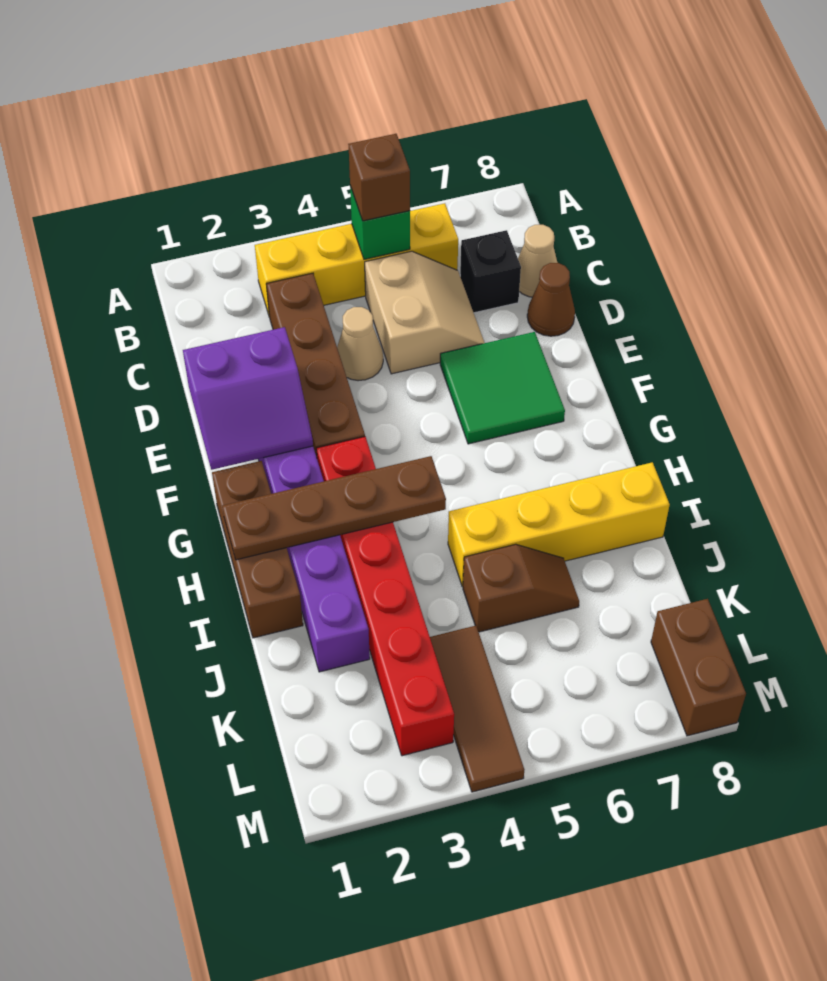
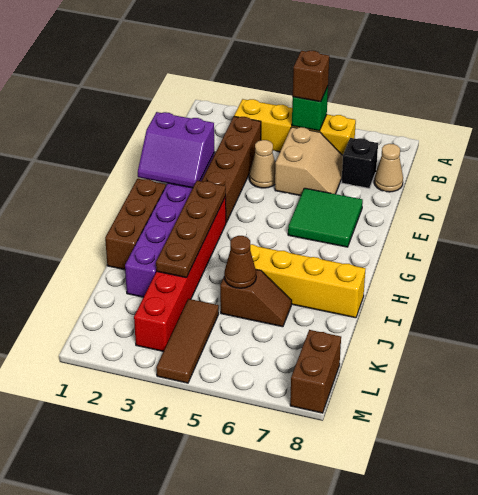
brown 1x1 cone [527,263,575,336] -> brown 1x1 cone moved to [224,236,256,288]
brown 1x4 plate [222,456,446,560] -> brown 1x4 plate turned to [156,181,226,278]

